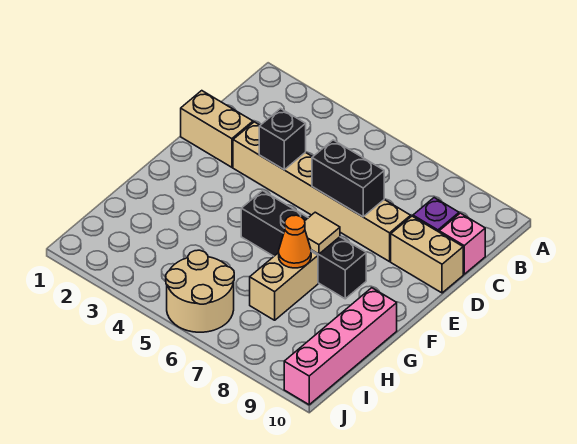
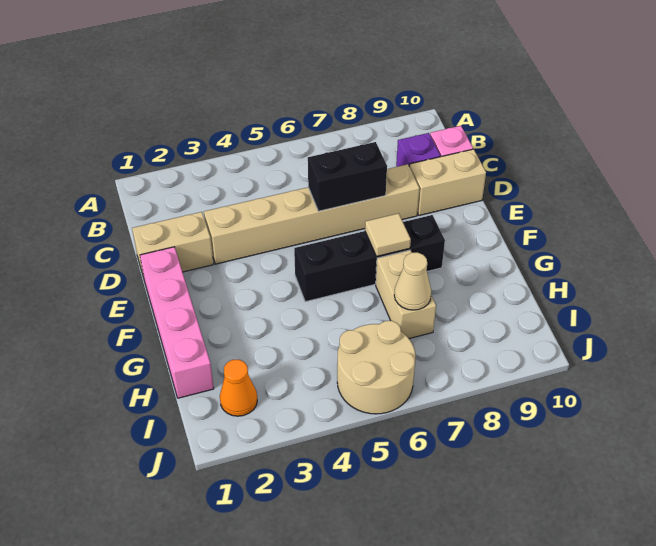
black 1x1 brick [259,109,306,170] -> none
orange 1x1 cone [279,215,311,268] -> orange 1x1 cone moved to [220,360,257,416]
pink 1x4 brick [284,288,397,405] -> pink 1x4 brick moved to [140,247,214,398]
none -> tan 1x1 cone [394,252,431,310]

